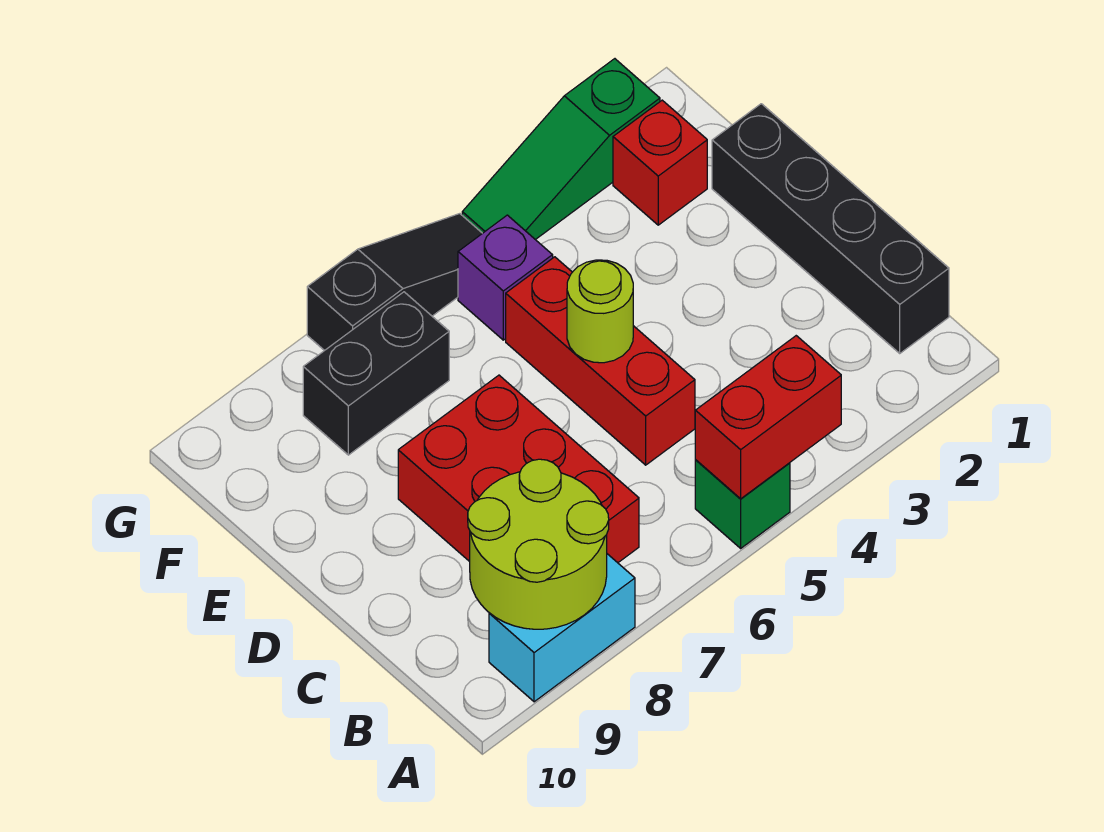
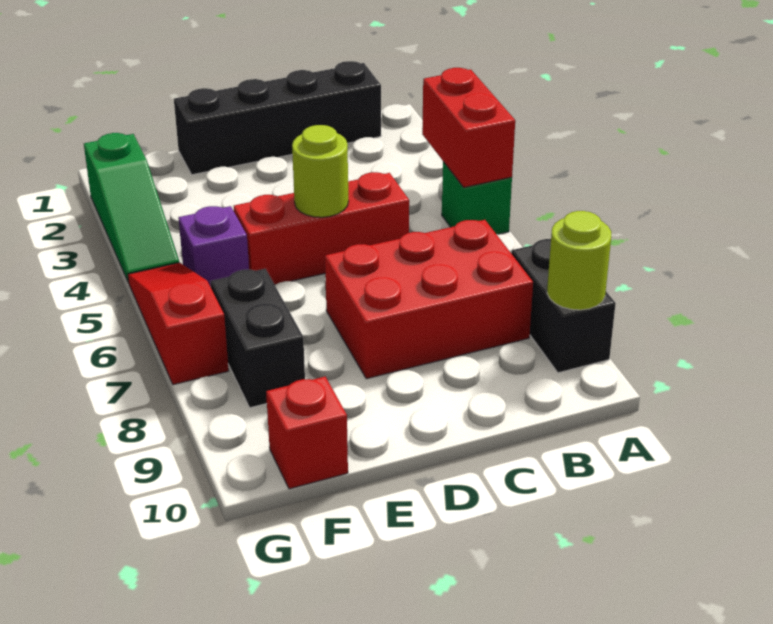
cyan 1x2 brick [489,554,635,702] -> black 1x2 brick [511,239,616,373]
lime 2x2 round brick [468,459,609,629] -> lime 1x1 round brick [547,211,611,310]
red 1x1 brick [613,100,707,225] -> red 1x1 brick moved to [266,377,348,489]
black 1x3 slope [307,214,482,351] -> red 1x3 slope [128,263,229,385]

